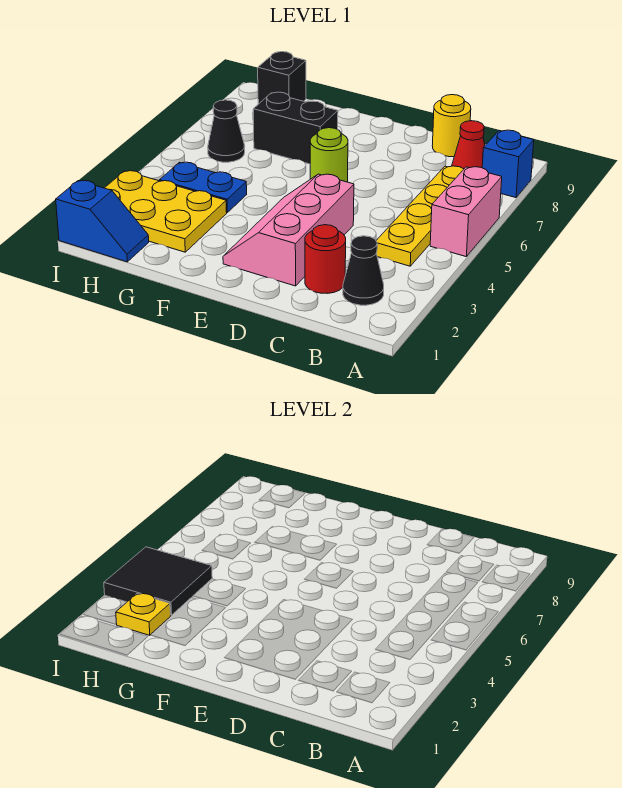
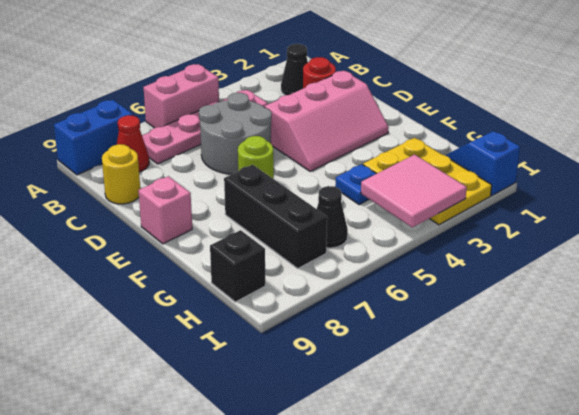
blue 1x1 brick [482,130,534,198] -> blue 1x2 brick [54,100,133,175]
yellow 1x4 plate [376,166,464,266] -> pink 1x4 plate [142,90,268,164]
none -> grey 2x2 round brick [199,93,272,174]
none -> pink 1x1 brick [138,176,192,244]
black 1x2 brick [253,92,338,164] -> black 1x3 brick [224,165,327,268]
blue 1x2 plate [160,162,247,213] -> blue 1x1 plate [335,164,376,205]
yellow 1x1 plate [116,594,171,635] -> none
black 2x2 tile [104,547,212,615] -> pink 2x2 tile [361,155,467,228]

